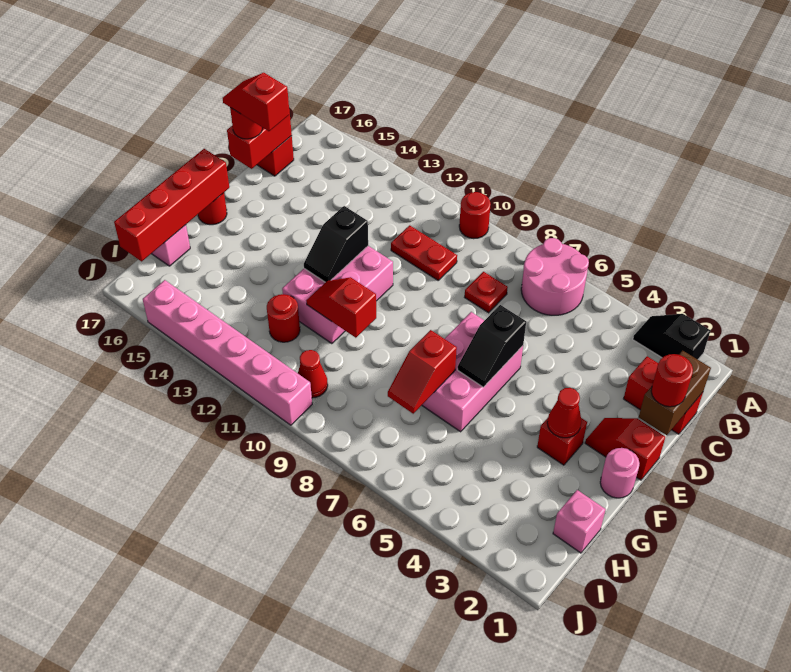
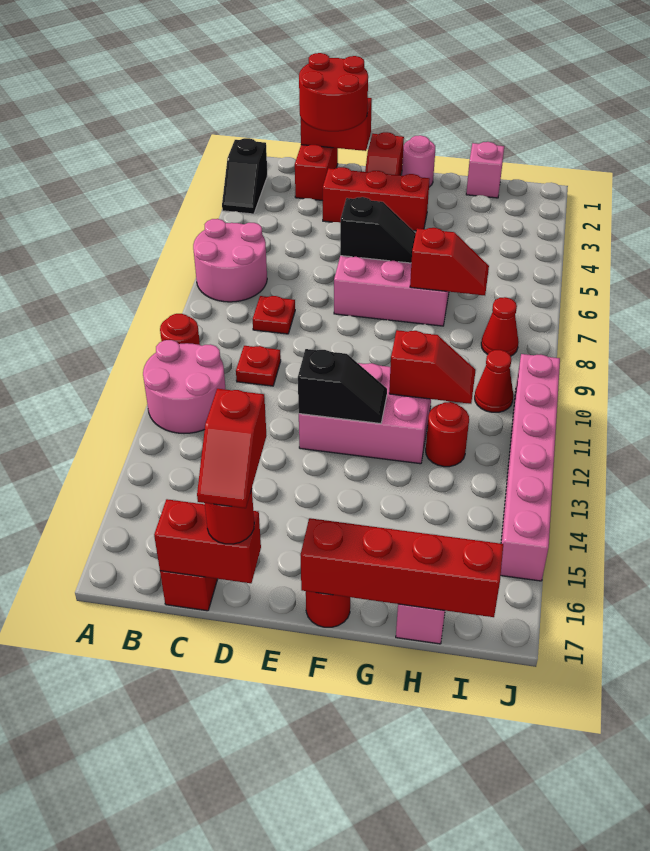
none -> pink 2x2 round brick [143,340,226,433]
brown 1x2 brick [639,351,711,435] -> red 1x2 brick [301,98,372,151]
red 1x2 plate [391,225,457,280] -> red 1x1 plate [236,346,281,386]
red 1x1 round brick [651,354,693,407] -> red 2x2 round brick [299,53,368,131]
red 1x1 brick [537,418,587,465] -> red 1x3 brick [323,167,430,231]
red 1x1 cone [547,388,582,438] -> red 1x1 cone moved to [481,297,519,356]
red 1x2 slope [306,277,376,338] -> red 1x2 slope turned to [389,330,476,404]

